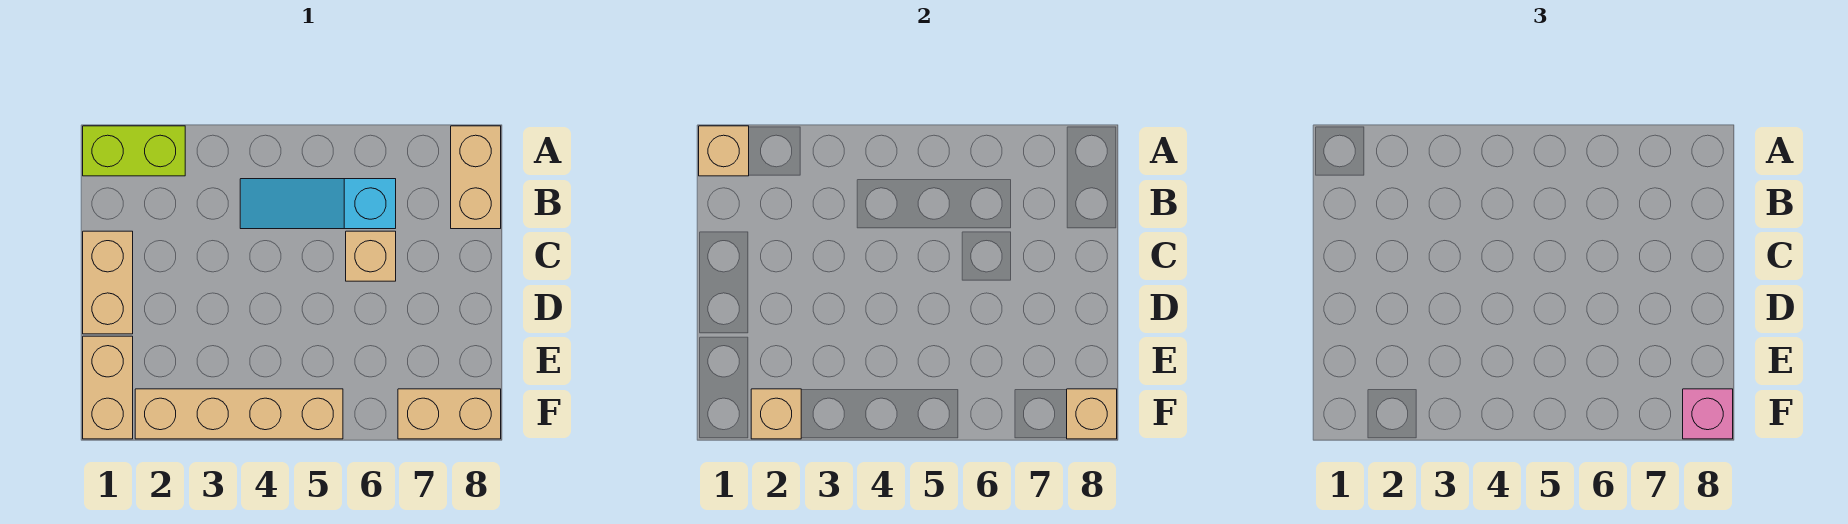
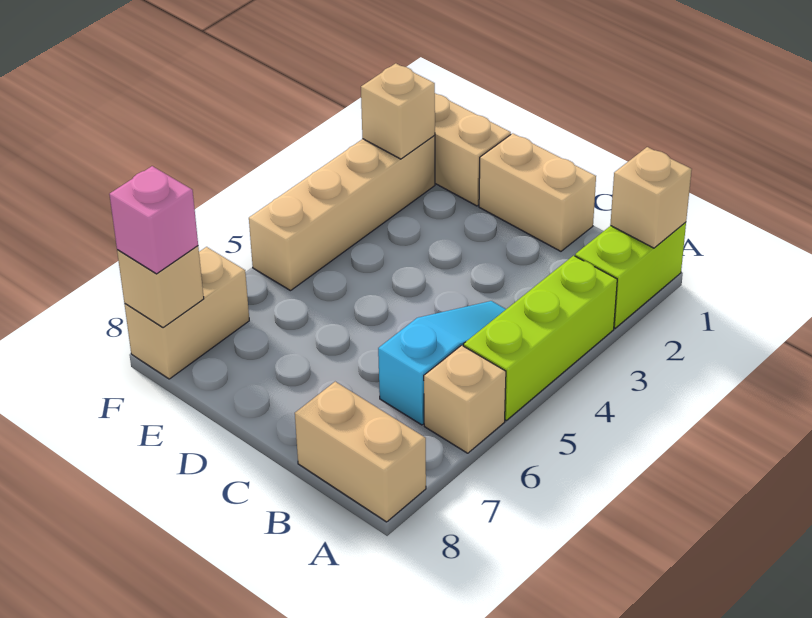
none -> lime 1x3 brick [463,256,617,420]
tan 1x1 brick [346,231,396,281] -> tan 1x1 brick moved to [424,345,506,453]

